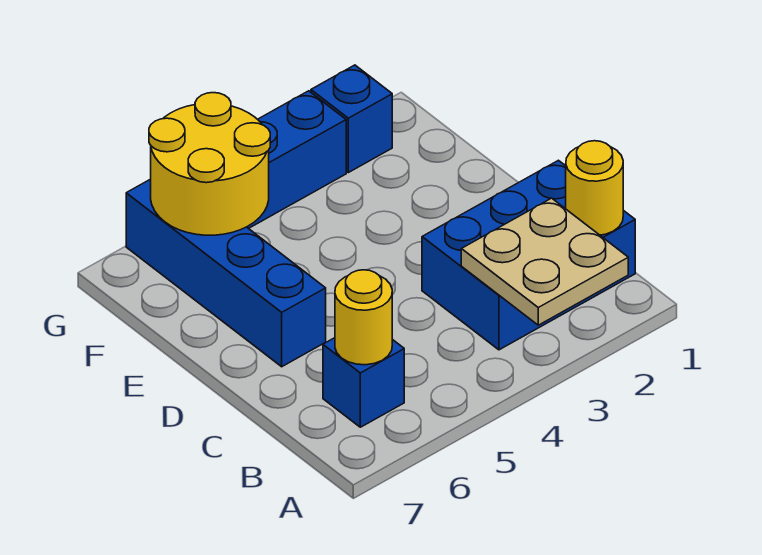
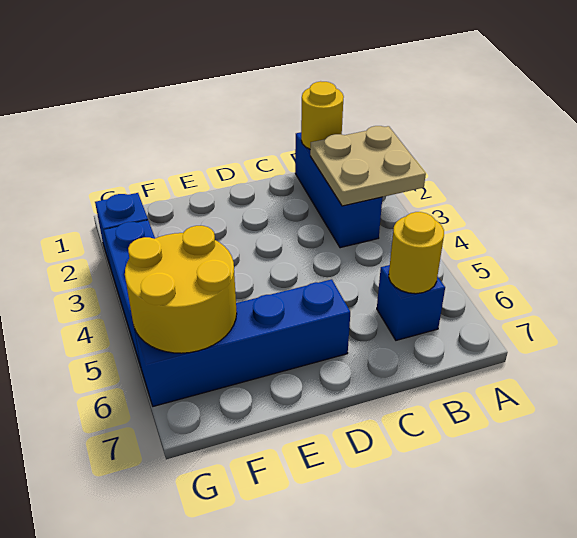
blue 2x3 brick [422,160,635,350] -> blue 1x3 brick [295,132,382,248]

